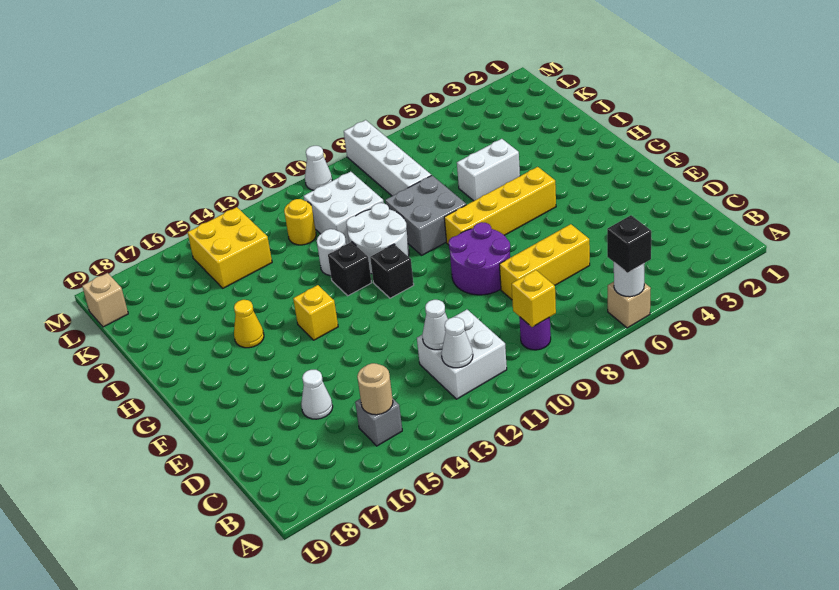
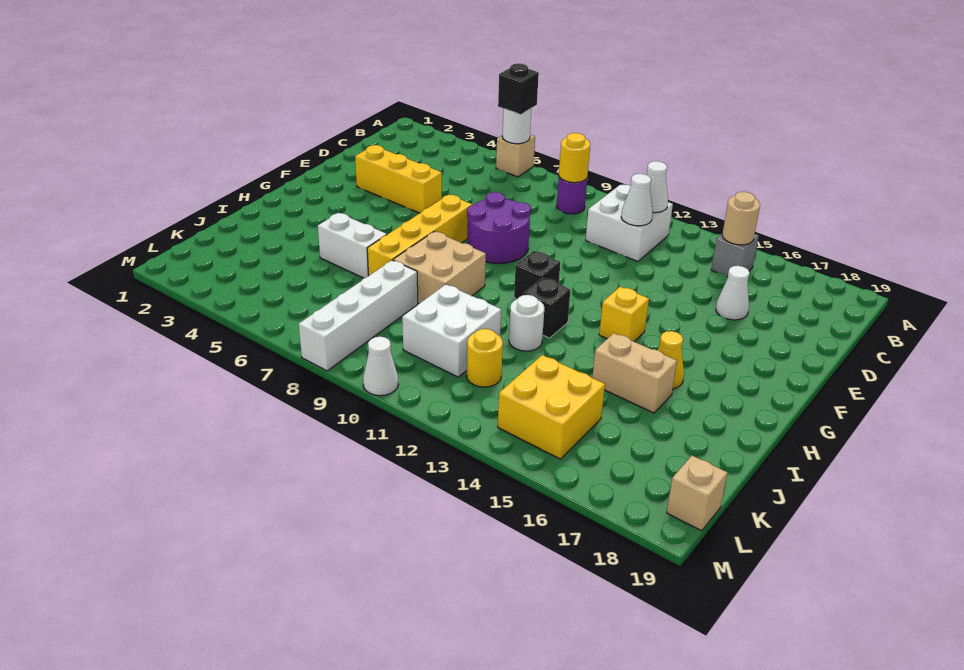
yellow 1x1 brick [512,270,556,327] -> yellow 1x1 round brick [559,133,590,183]
yellow 1x3 brick [499,224,590,300] -> yellow 1x3 brick moved to [355,145,442,213]
yellow 1x4 brick [444,167,556,245] -> yellow 1x4 brick turned to [367,195,472,275]
grey 2x2 brick [385,175,466,255] -> tan 2x2 brick [393,231,486,304]
white 2x2 round brick [346,203,409,274] -> none
none -> tan 1x2 brick [592,333,677,413]

